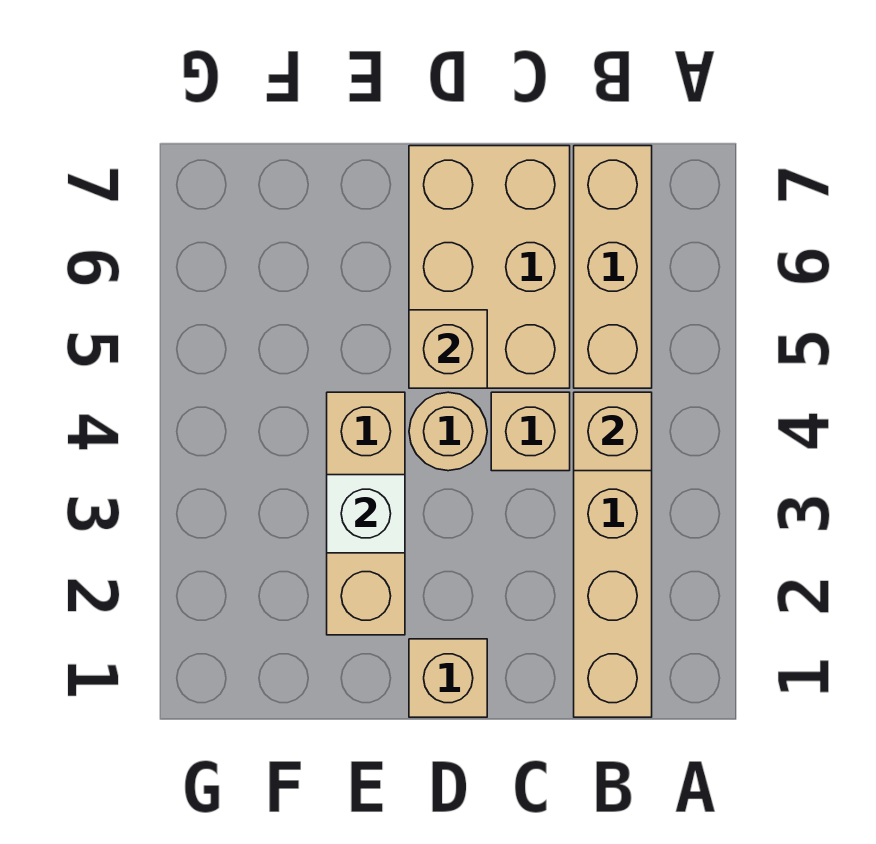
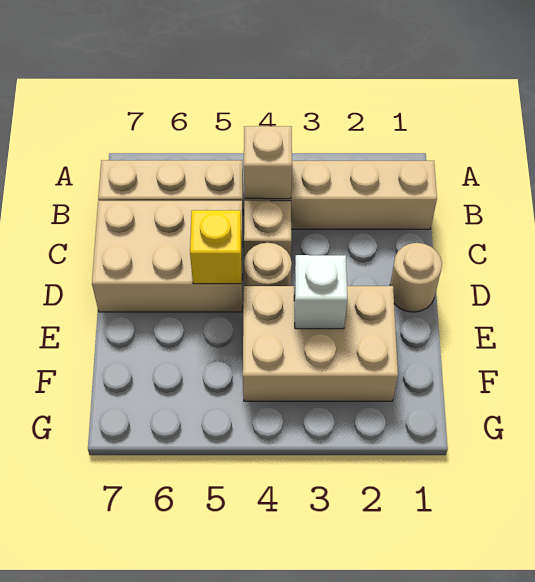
tan 1x1 brick [409,639,487,717] -> tan 1x1 round brick [390,243,442,312]
tan 1x1 brick [409,310,487,388] -> yellow 1x1 brick [190,210,242,284]
tan 1x3 brick [327,392,405,635] -> tan 2x3 brick [243,286,398,401]

